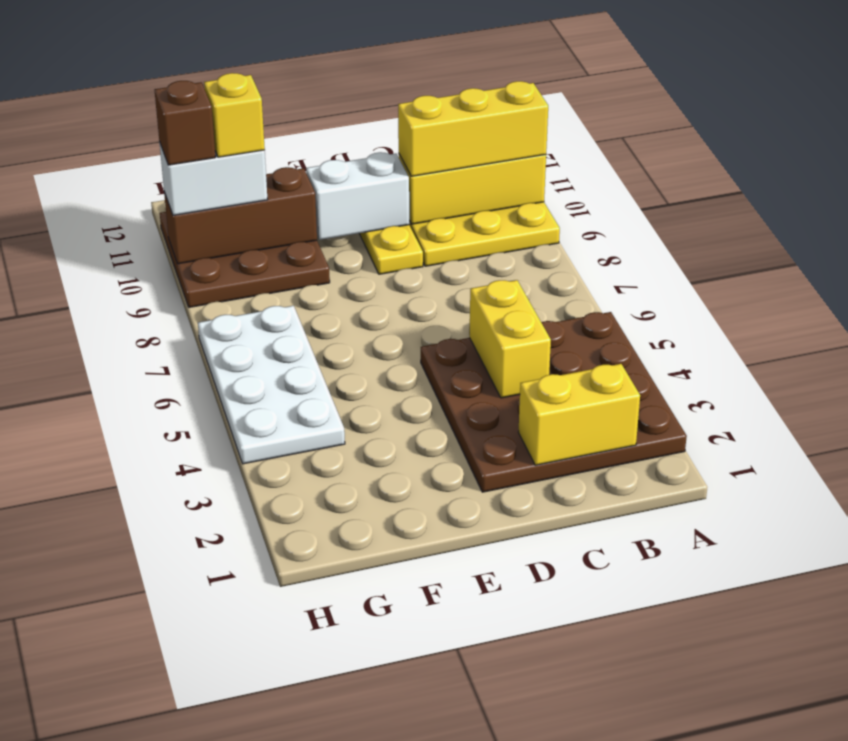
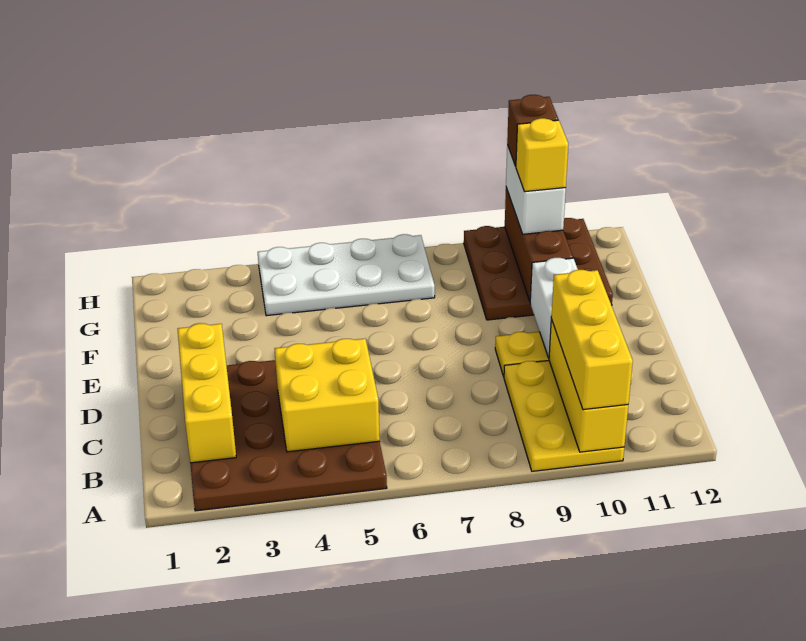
yellow 1x2 brick [518,364,640,465] -> yellow 1x3 brick [178,324,236,463]
yellow 1x2 brick [470,280,551,398] -> yellow 2x2 brick [275,339,380,452]

